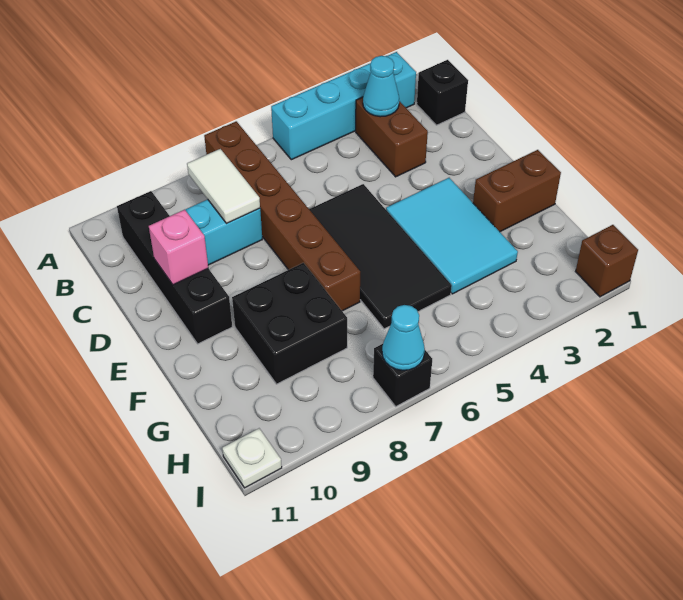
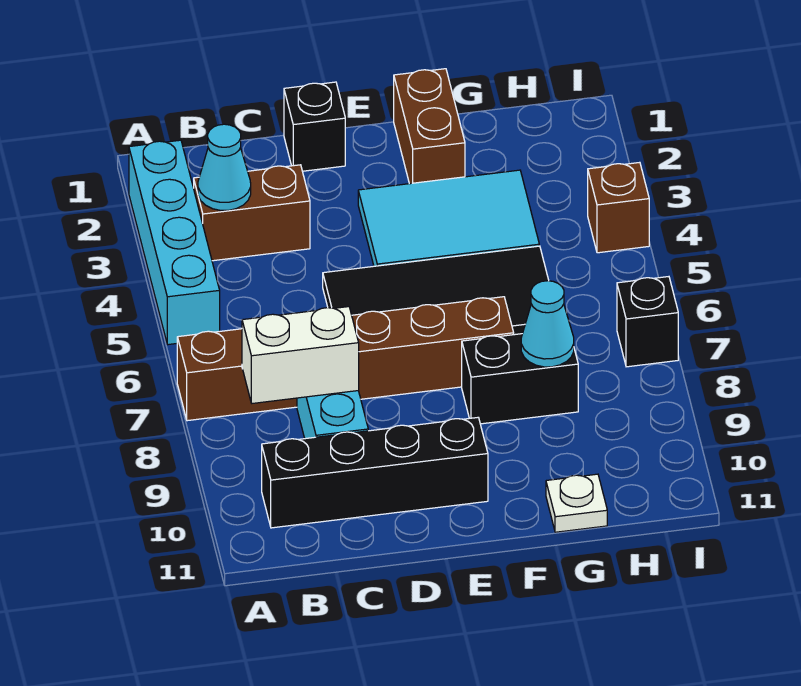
black 1x1 brick [417,60,468,125] -> black 1x1 brick moved to [284,82,345,171]
white 1x2 tile [187,149,260,223] -> white 1x2 brick [242,307,359,403]
pink 1x1 brick [149,210,208,285] -> none
black 2x2 brick [232,263,347,384] -> black 1x2 brick [462,334,578,424]
brown 1x1 brick [576,225,638,297] -> brown 1x1 brick moved to [588,162,649,253]
cyan 1x1 cone [382,305,425,370] -> cyan 1x1 cone moved to [521,281,574,367]
white 1x1 plate [222,428,282,488] -> white 1x1 plate moved to [546,474,607,532]

